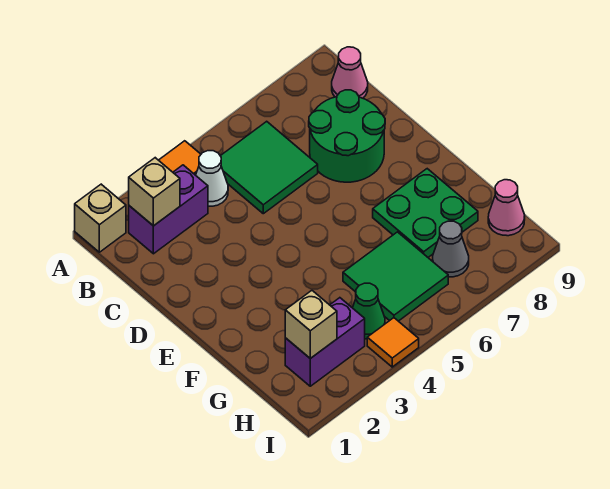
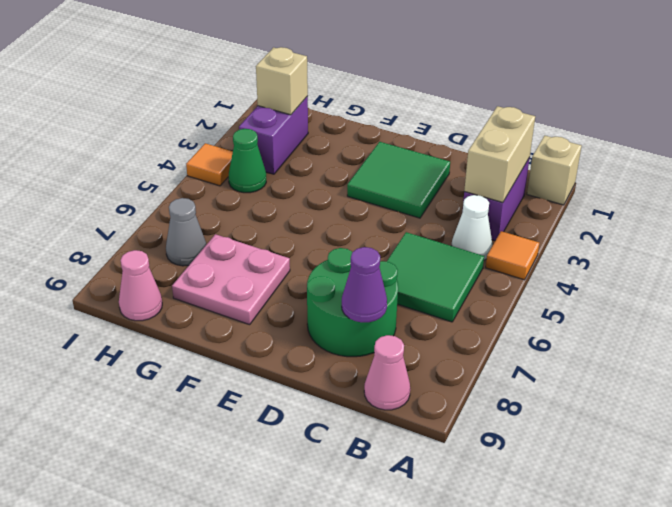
tan 1x1 brick [129,158,180,226] -> tan 1x2 brick [464,106,535,202]
none -> purple 1x1 cone [342,247,387,322]
green 2x2 plate [373,169,478,257] -> pink 2x2 plate [172,234,290,325]
green 2x2 tile [343,232,448,321] -> green 2x2 tile moved to [347,142,450,218]

